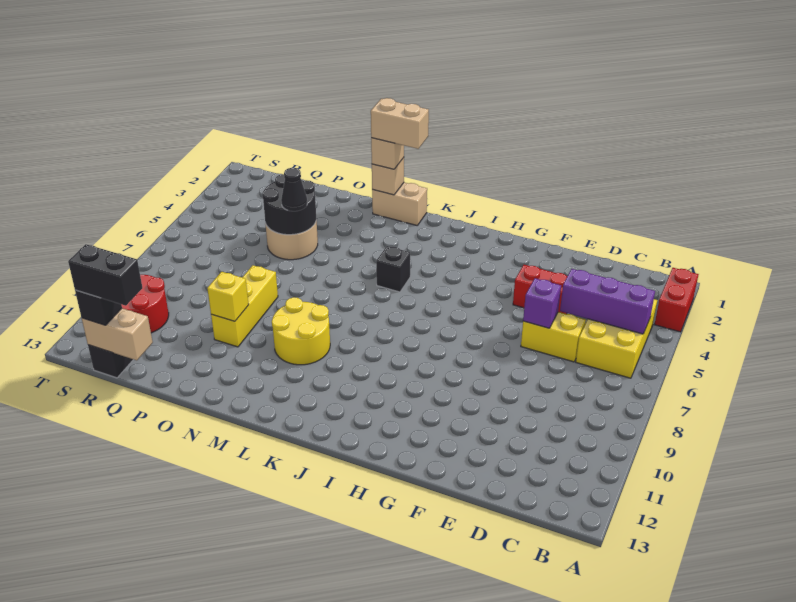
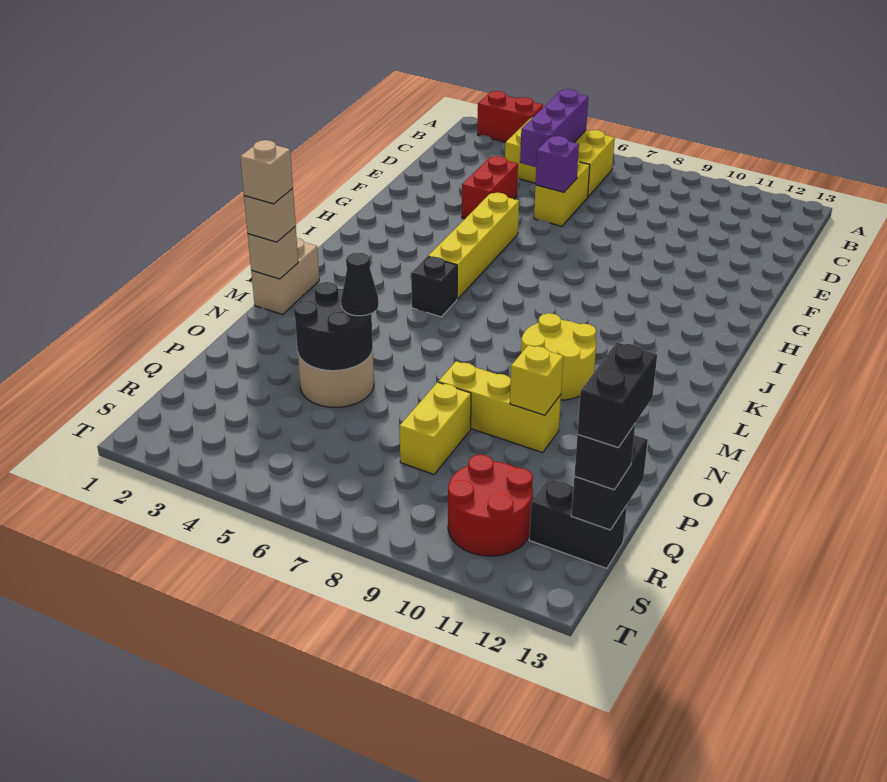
none -> yellow 1x4 brick [428,193,519,299]
tan 1x2 brick [371,98,429,149] -> tan 1x1 brick [240,140,293,204]
none -> yellow 1x2 brick [400,382,471,474]
tan 1x2 brick [82,308,153,360] -> black 1x2 brick [571,435,648,530]

